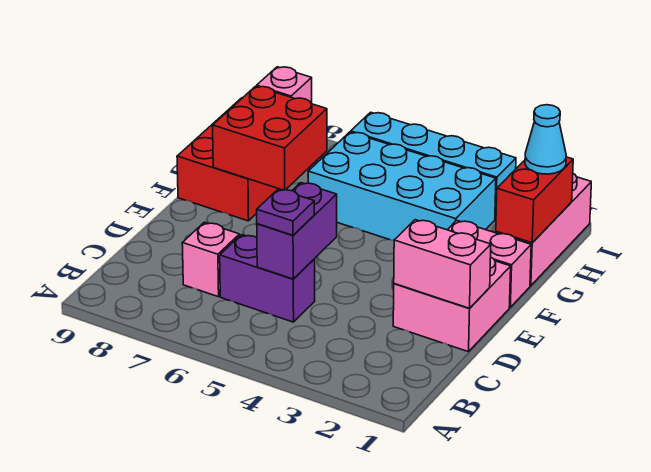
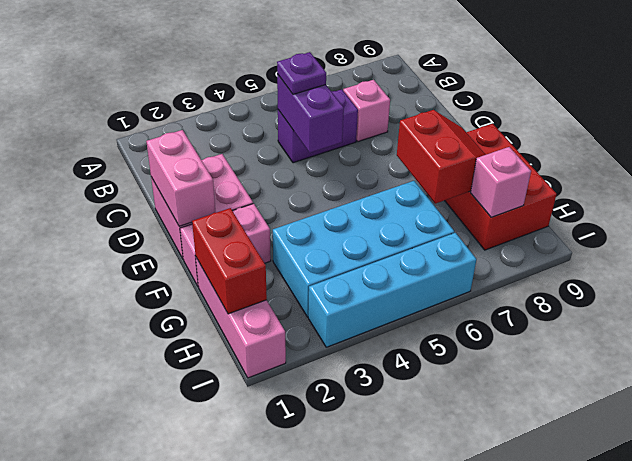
pink 1x2 brick [394,220,491,308] -> pink 1x2 brick turned to [146,130,216,226]
red 2x2 brick [213,86,327,190] -> red 2x2 slope [397,110,486,204]
cyan 1x1 cone [525,105,566,174] -> none

